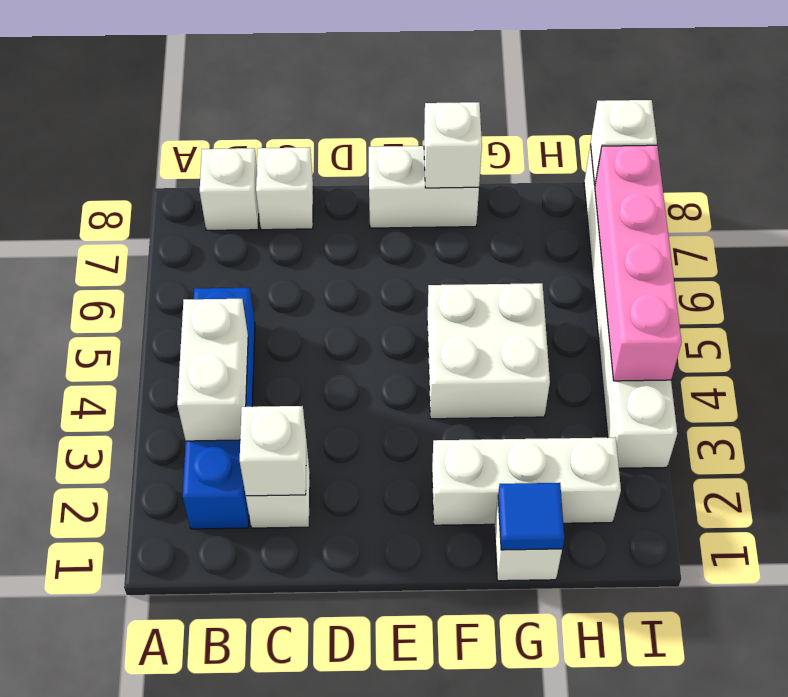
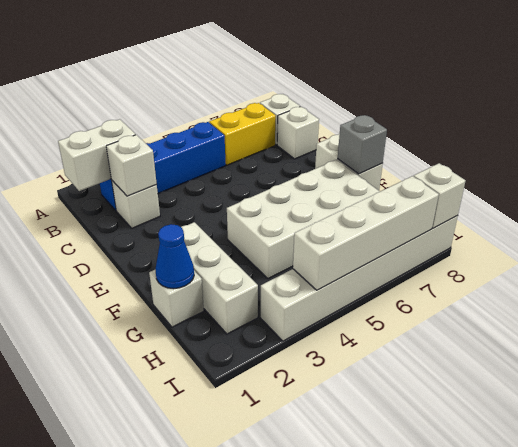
white 1x2 brick [177,299,248,441] -> white 1x2 brick moved to [58,119,136,191]
none -> yellow 1x2 brick [209,103,276,165]
white 2x2 brick [427,283,550,419] -> white 2x4 brick [227,160,380,279]
white 1x1 brick [424,102,482,188] -> grey 1x1 brick [338,115,387,174]
blue 1x1 tile [498,483,564,550] -> blue 1x1 cone [155,224,194,289]
pink 1x4 brick [595,145,682,381] -> white 1x4 brick [293,176,439,290]

